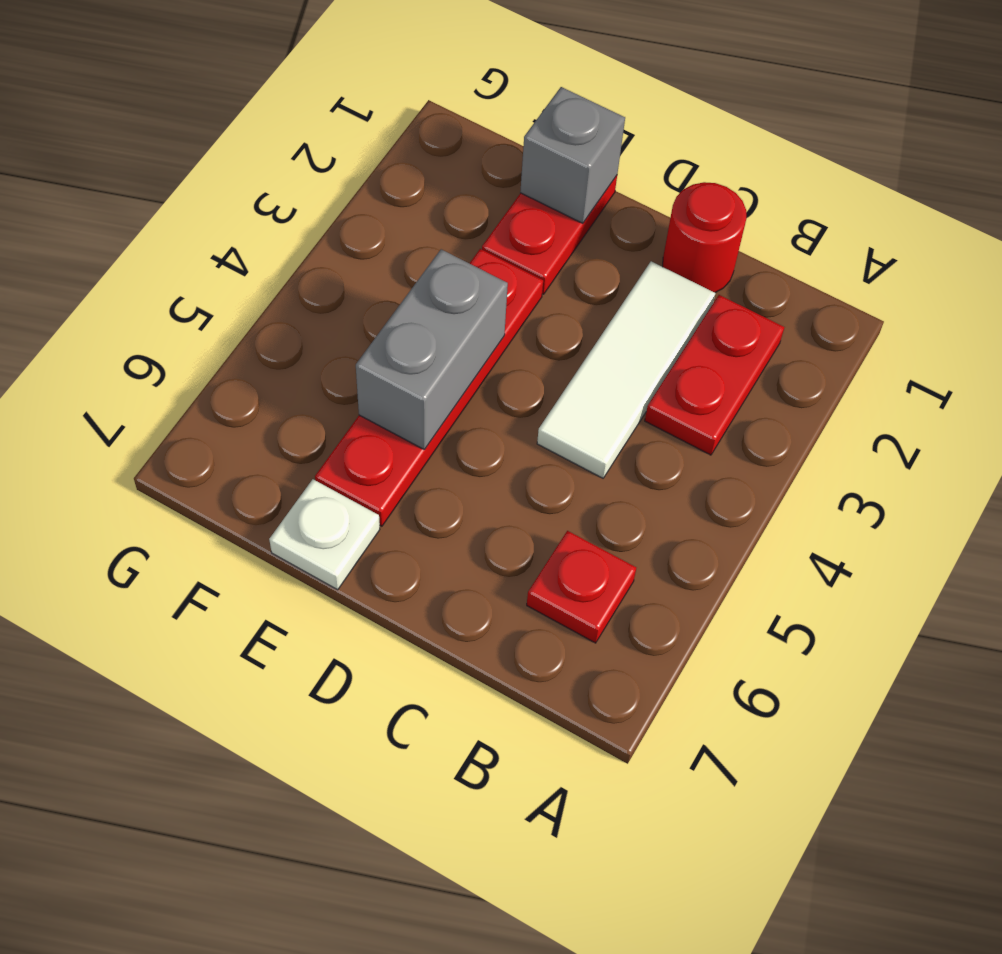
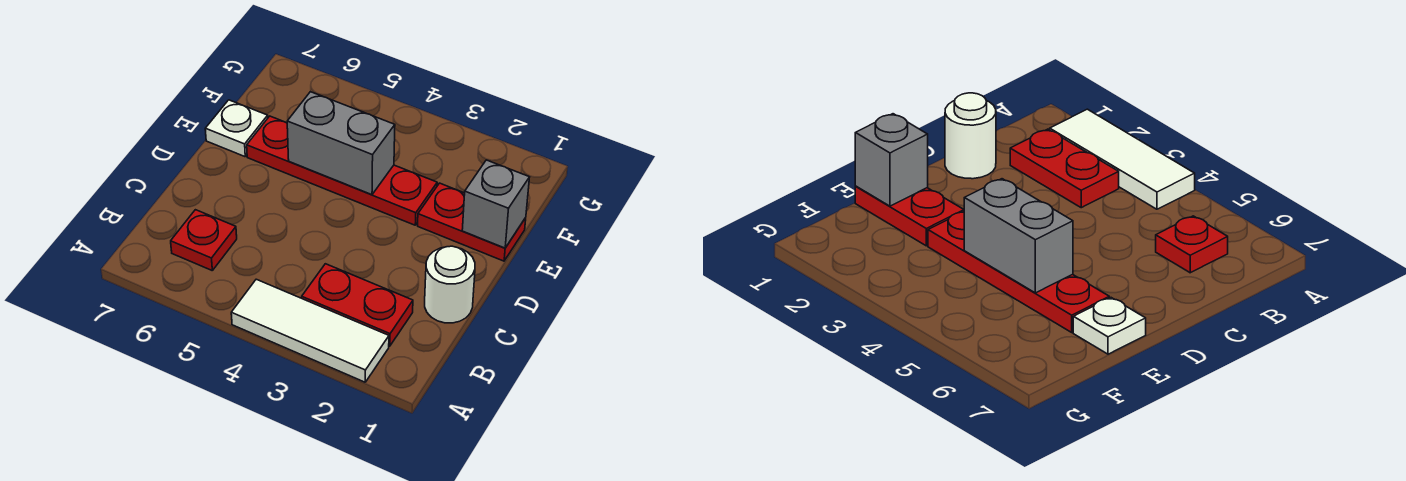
red 1x1 round brick [663,182,746,293] -> white 1x1 round brick [425,246,475,323]
white 1x3 tile [537,261,715,478] -> white 1x3 tile moved to [231,279,389,382]

